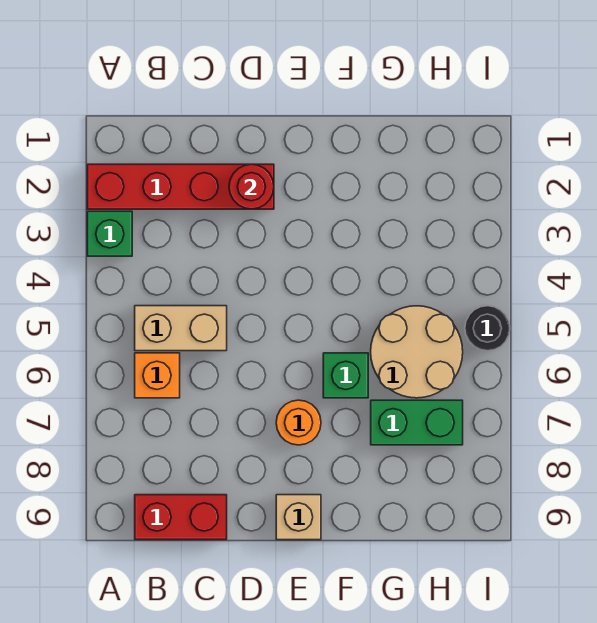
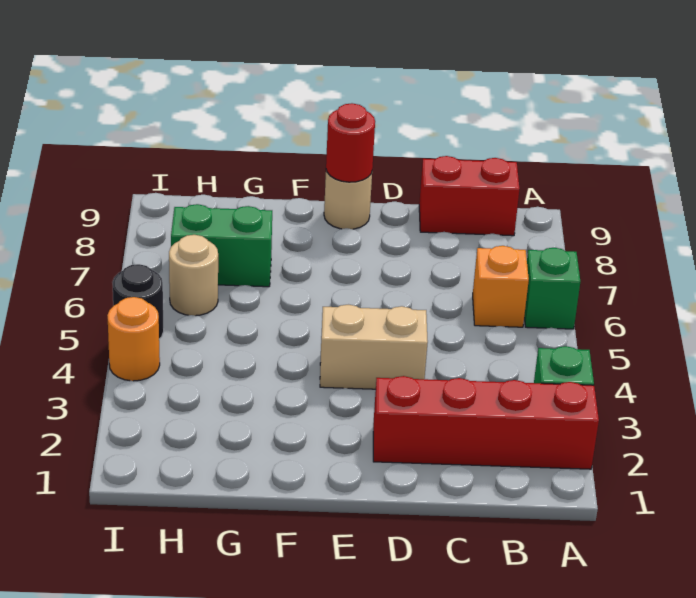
tan 1x2 brick [135,306,227,351] -> tan 1x2 brick moved to [320,305,428,389]
red 1x1 round brick [229,164,274,209] -> red 1x1 round brick moved to [326,103,375,182]
orange 1x1 round brick [276,400,321,445] -> orange 1x1 round brick moved to [107,297,160,381]
tan 1x1 brick [276,495,321,540] -> tan 1x1 round brick [324,170,372,229]
green 1x1 brick [323,353,368,398] -> green 1x1 brick moved to [524,248,580,329]
tan 2x2 round brick [371,306,463,398] -> tan 1x1 round brick [169,235,218,316]

